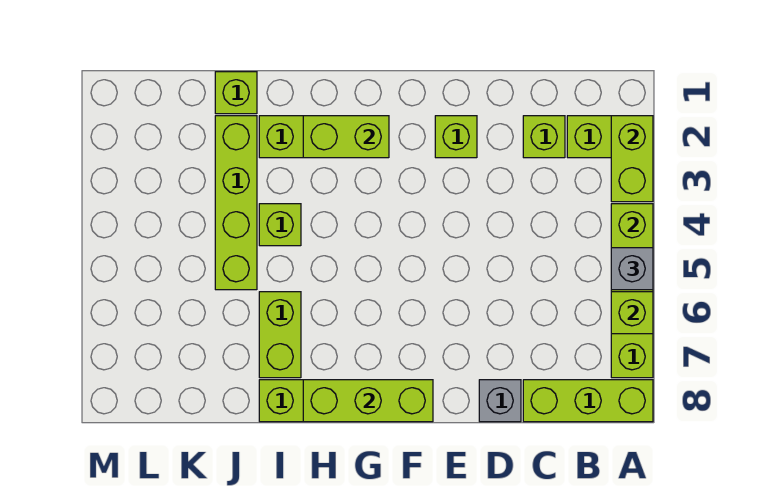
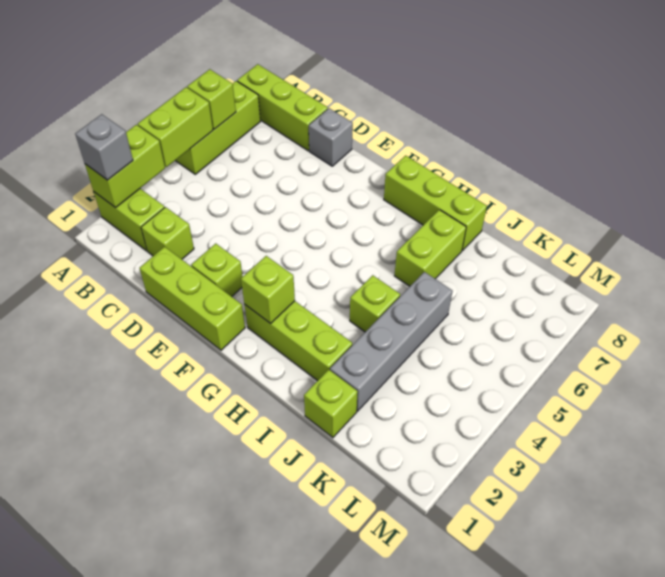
grey 1x1 brick [611,248,653,290] -> grey 1x1 brick moved to [75,114,133,180]
lime 1x3 brick [303,380,433,422] -> lime 1x3 brick moved to [140,247,245,350]
lime 1x2 brick [303,116,389,158] -> lime 1x1 brick [241,256,295,323]
lime 1x4 brick [215,116,257,290] -> grey 1x4 brick [330,272,452,411]

